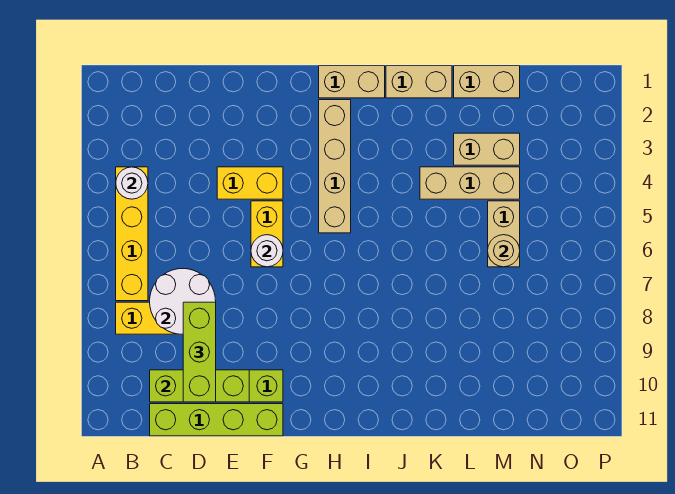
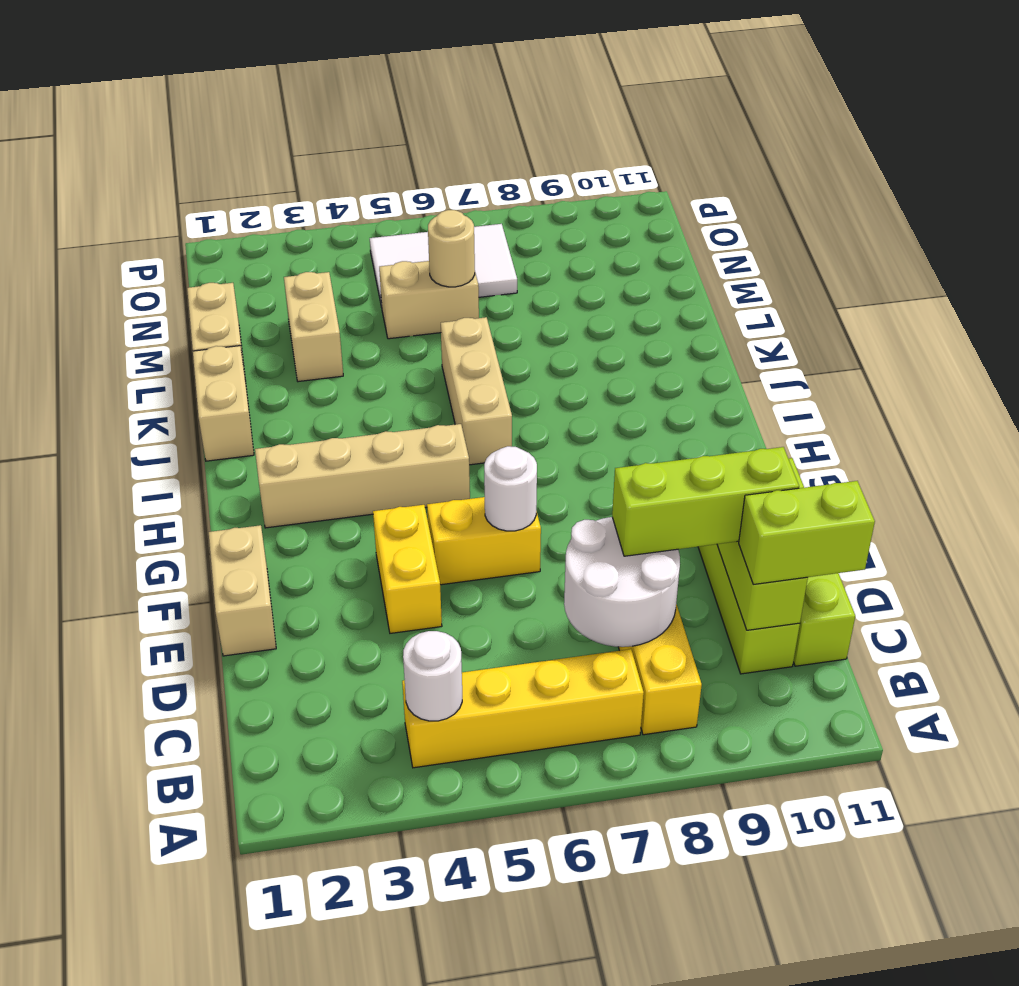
none -> lime 1x2 brick [739,481,875,584]
tan 1x2 brick [319,66,385,98] -> tan 1x2 brick moved to [209,525,276,656]
tan 1x3 brick [420,167,520,199] -> tan 1x3 brick moved to [441,317,512,465]
none -> white 2x3 tile [370,224,517,307]

